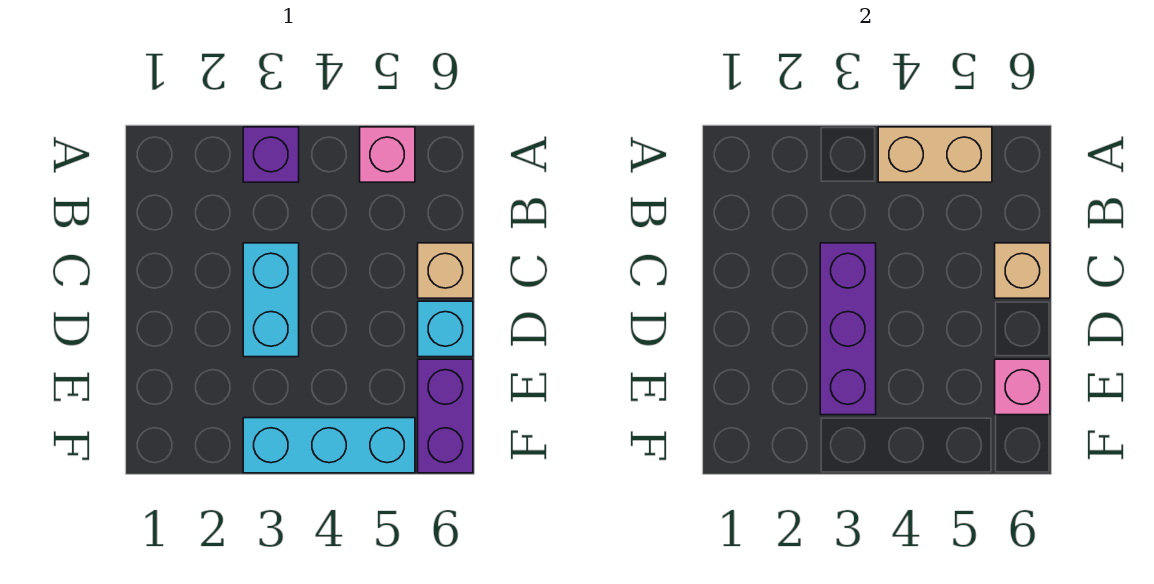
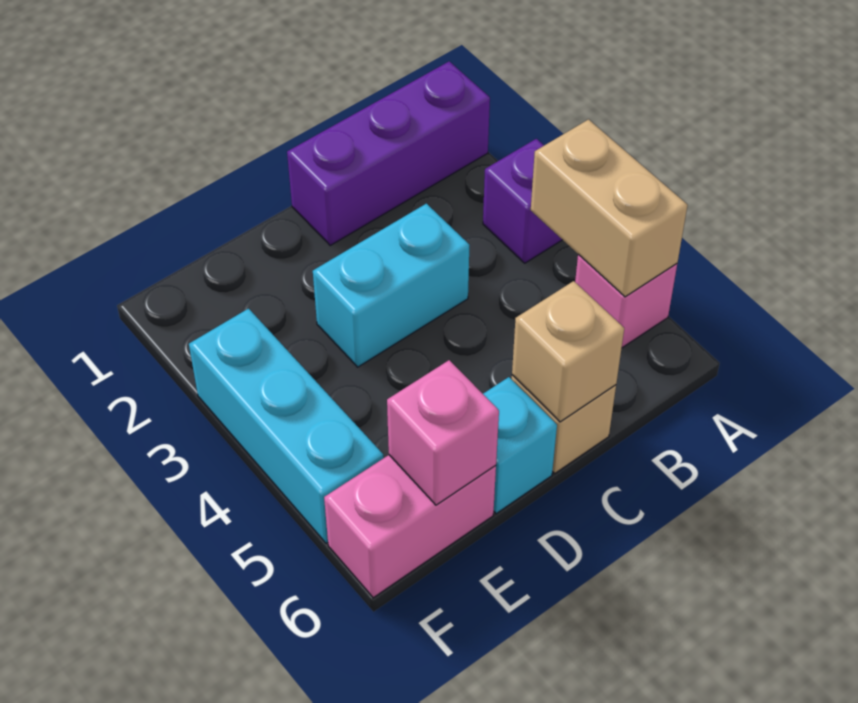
purple 1x3 brick [820,243,876,415] -> purple 1x3 brick moved to [287,61,490,245]
purple 1x2 brick [418,359,473,473] -> pink 1x2 brick [324,455,496,598]

